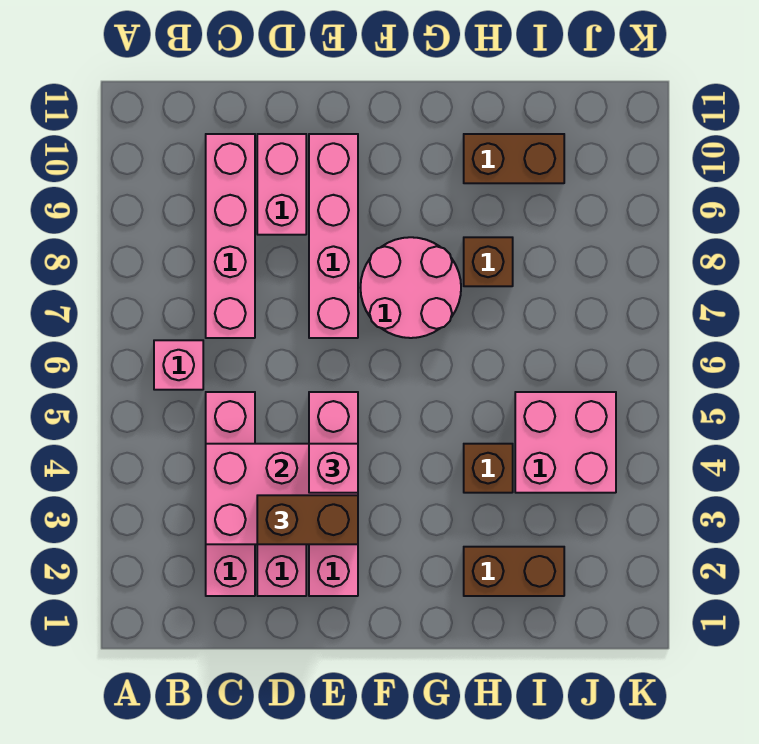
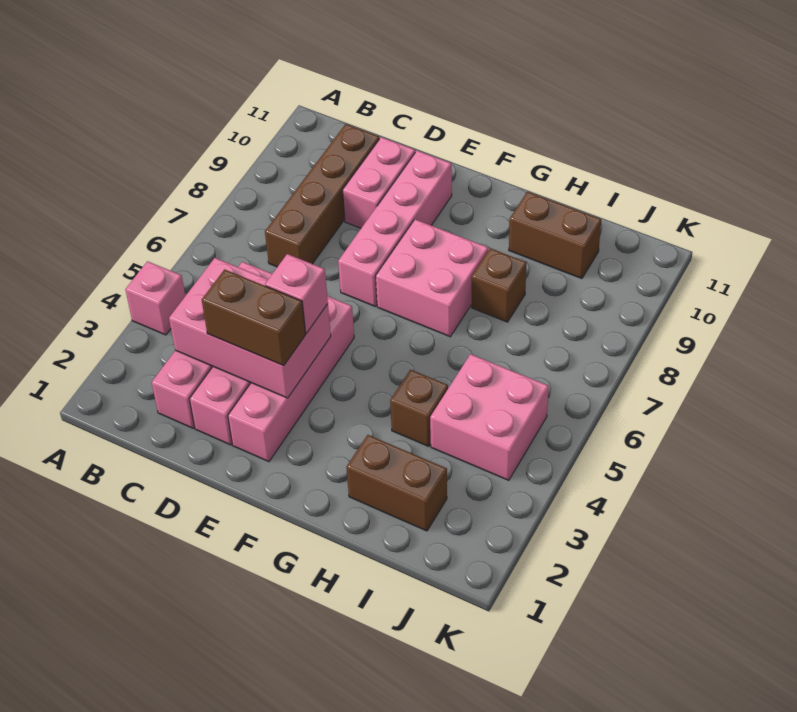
pink 1x1 brick [154,340,203,390] -> pink 1x1 brick moved to [125,261,185,335]
pink 1x4 brick [206,134,255,338] -> brown 1x4 brick [265,124,379,267]
pink 2x2 round brick [360,237,461,338] -> pink 2x2 brick [376,219,488,337]

